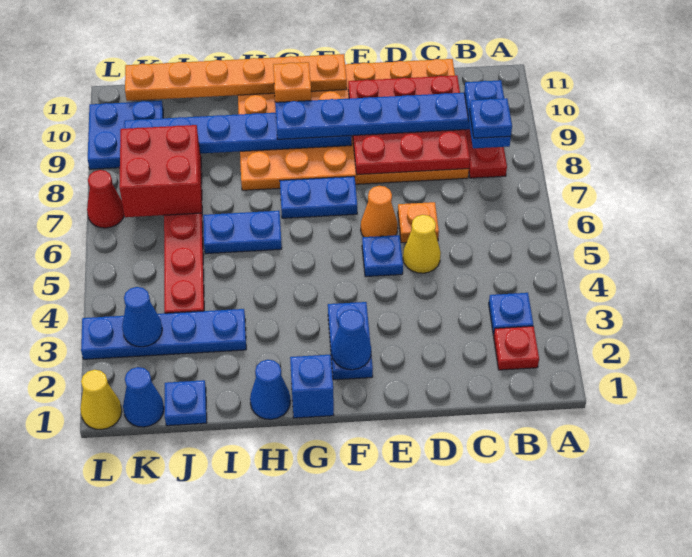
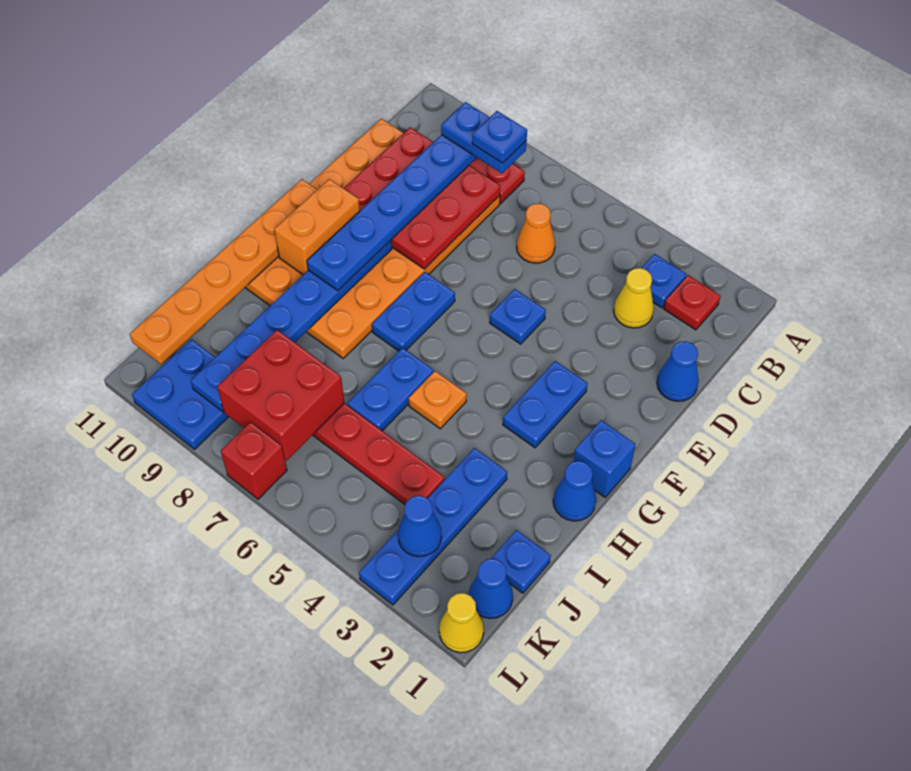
yellow 1x1 cone [403,215,441,273] -> yellow 1x1 cone moved to [614,268,654,328]
orange 1x1 plate [398,202,439,243] -> orange 1x1 plate moved to [409,371,467,429]
orange 1x1 cone [361,186,398,237] -> orange 1x1 cone moved to [517,203,555,263]
blue 1x2 plate [328,302,373,380] -> blue 1x2 plate turned to [503,361,588,448]
blue 1x1 cone [332,309,371,370] -> blue 1x1 cone moved to [657,341,699,401]
orange 1x1 brick [273,62,311,107] -> orange 1x2 brick [274,179,360,275]
red 1x1 cone [87,170,124,228] -> red 1x1 brick [221,422,287,499]

